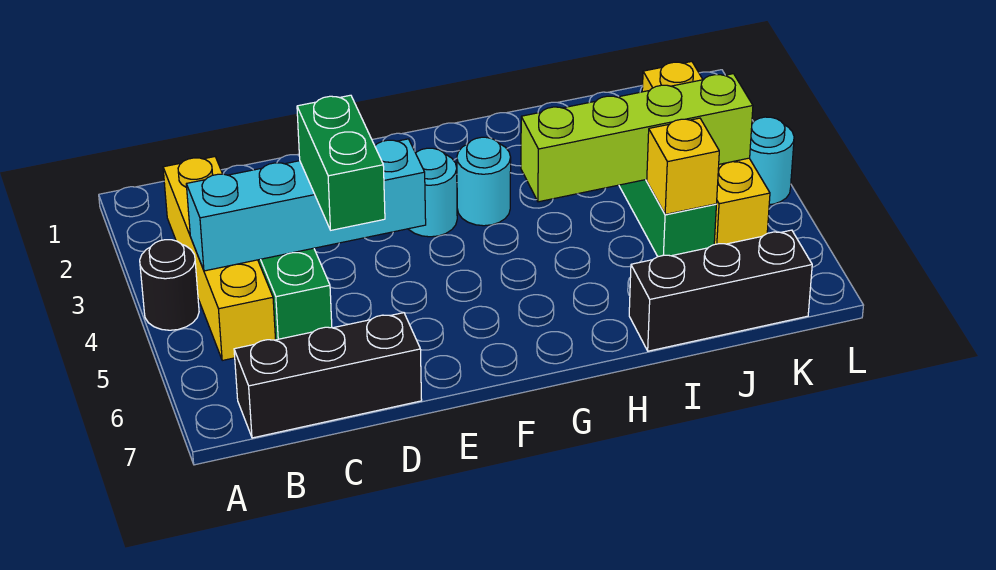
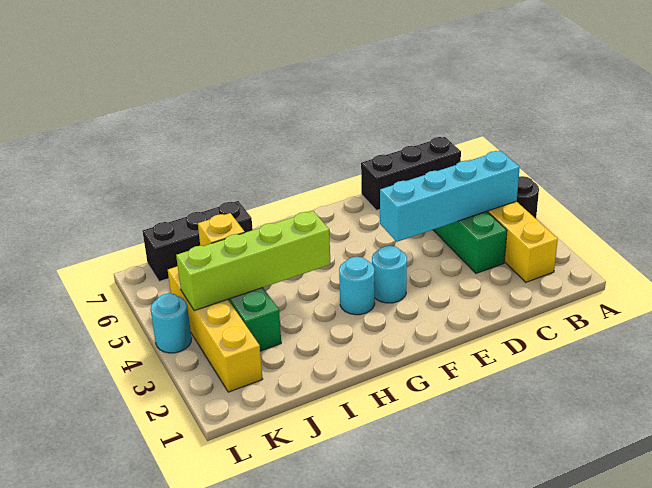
green 1x2 brick [297,95,385,230] -> none

